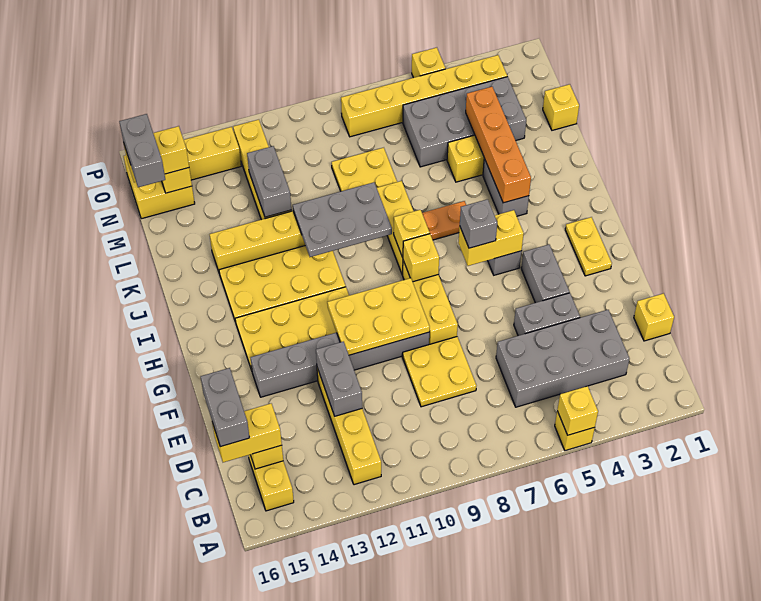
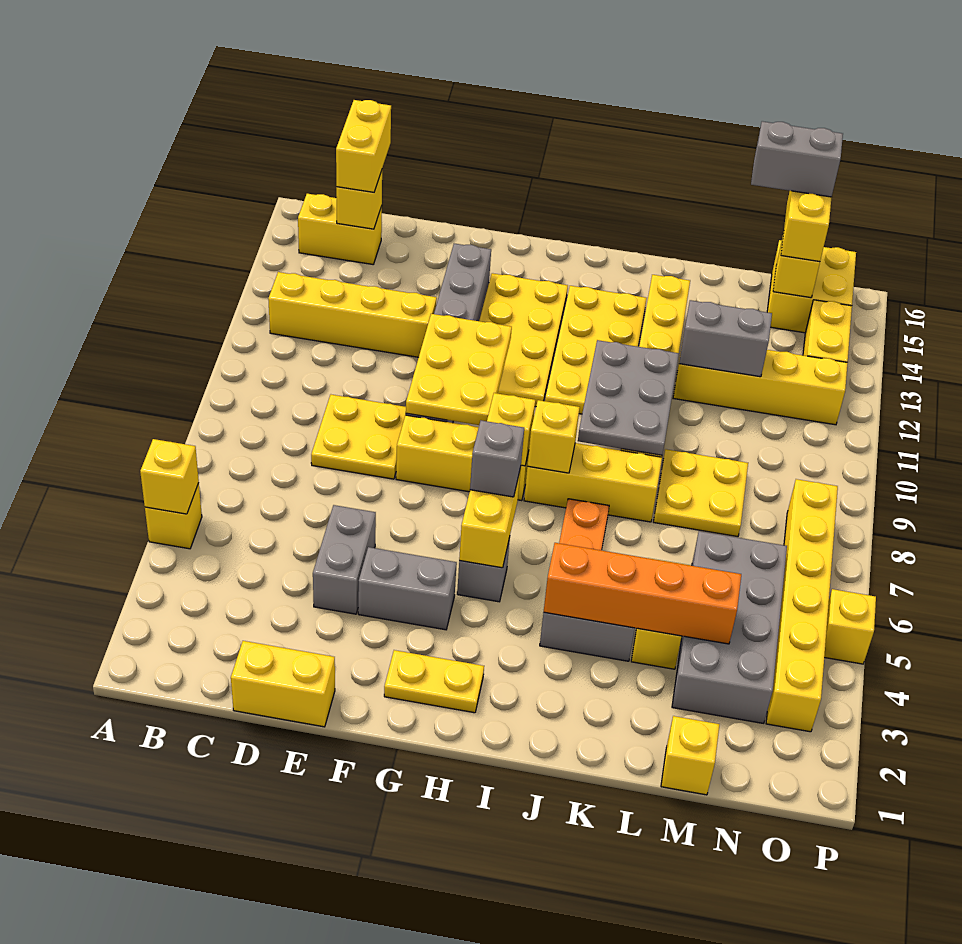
grey 2x4 brick [496,310,629,407] -> none
grey 1x2 brick [201,368,250,447] -> none
yellow 1x1 brick [634,293,674,341] -> yellow 1x2 brick [231,641,335,727]
grey 1x2 brick [316,342,362,416] -> none

